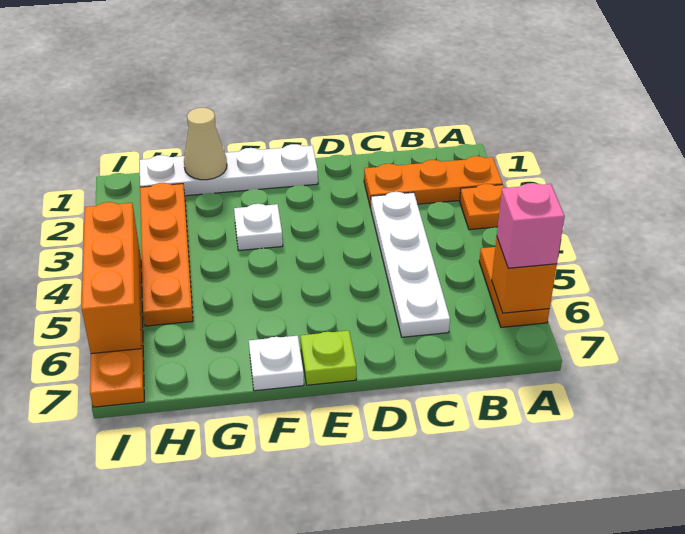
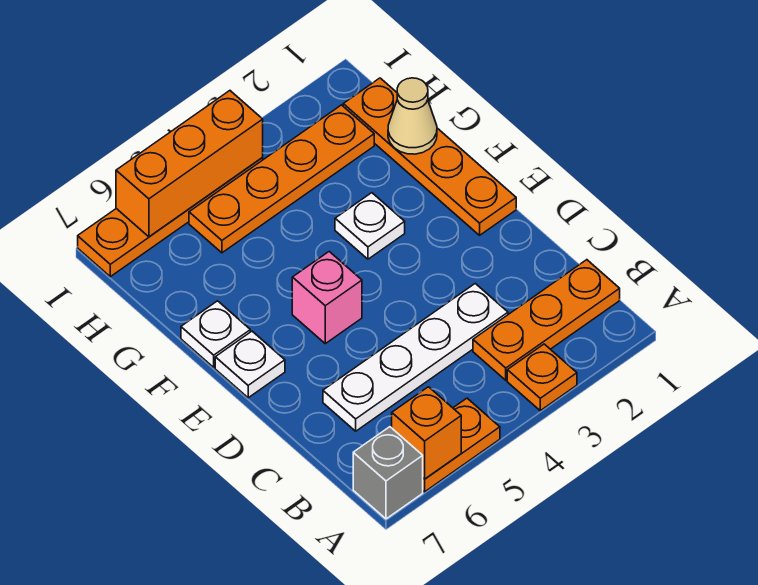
orange 1x3 plate [364,156,503,208] -> orange 1x3 plate turned to [473,260,620,380]
pink 1x1 brick [497,183,565,268] -> pink 1x1 brick moved to [292,252,362,344]
none -> grey 1x1 brick [353,427,423,519]
white 1x4 plate [139,144,318,196] -> orange 1x4 plate [343,78,516,235]
lime 1x1 plate [300,331,356,385] -> white 1x1 plate [215,331,285,398]

